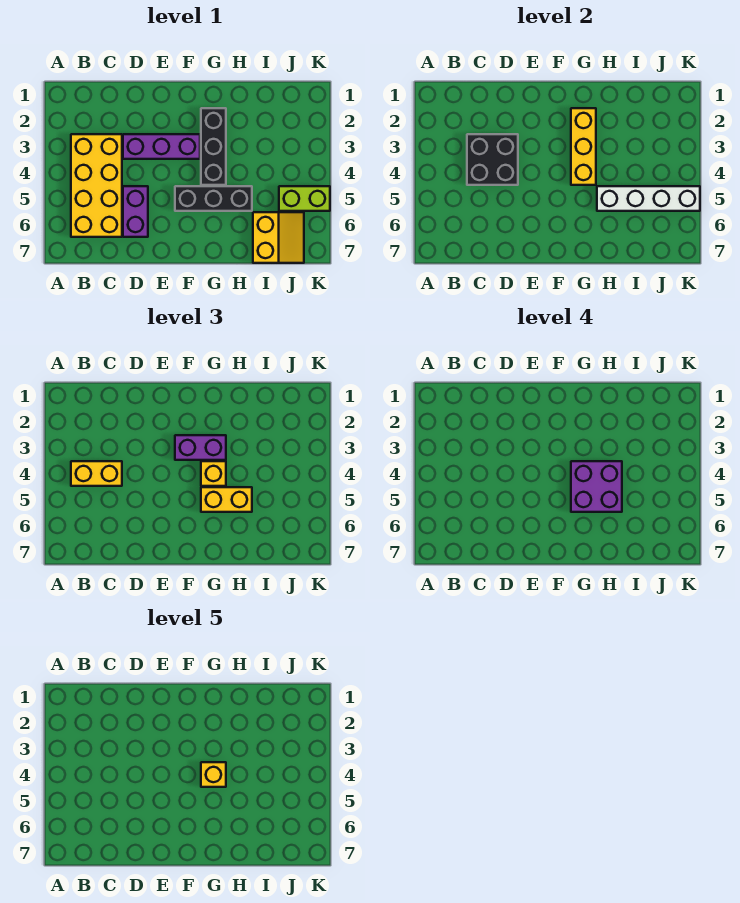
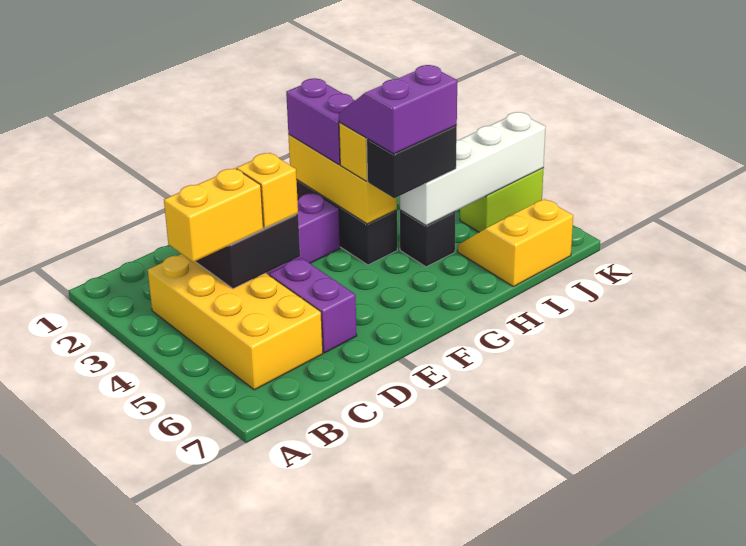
purple 1x2 brick [175,435,226,460] -> purple 1x2 brick turned to [286,78,355,165]
black 1x3 brick [175,186,252,211] -> black 1x1 brick [400,210,456,267]
purple 2x2 brick [571,461,622,512] -> purple 2x2 slope [339,65,457,154]
yellow 1x1 brick [201,762,226,787] -> yellow 1x1 brick moved to [237,153,298,228]
yellow 1x2 brick [201,487,252,512] -> black 1x2 brick [367,126,457,198]
yellow 2x2 slope [253,212,304,263] -> yellow 2x2 slope turned to [458,199,573,287]

